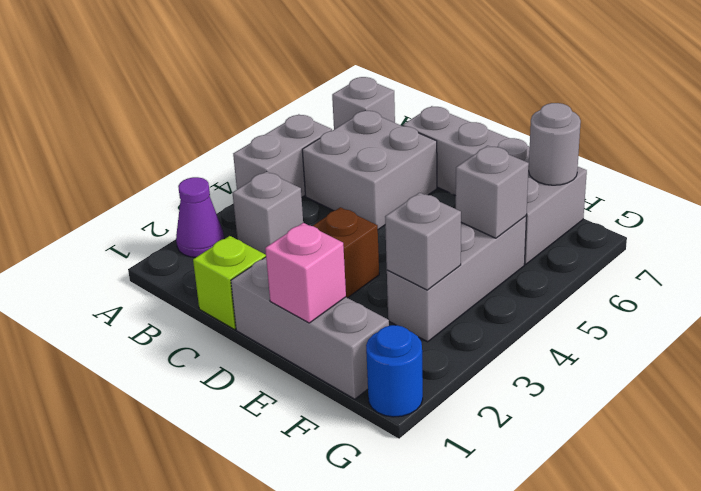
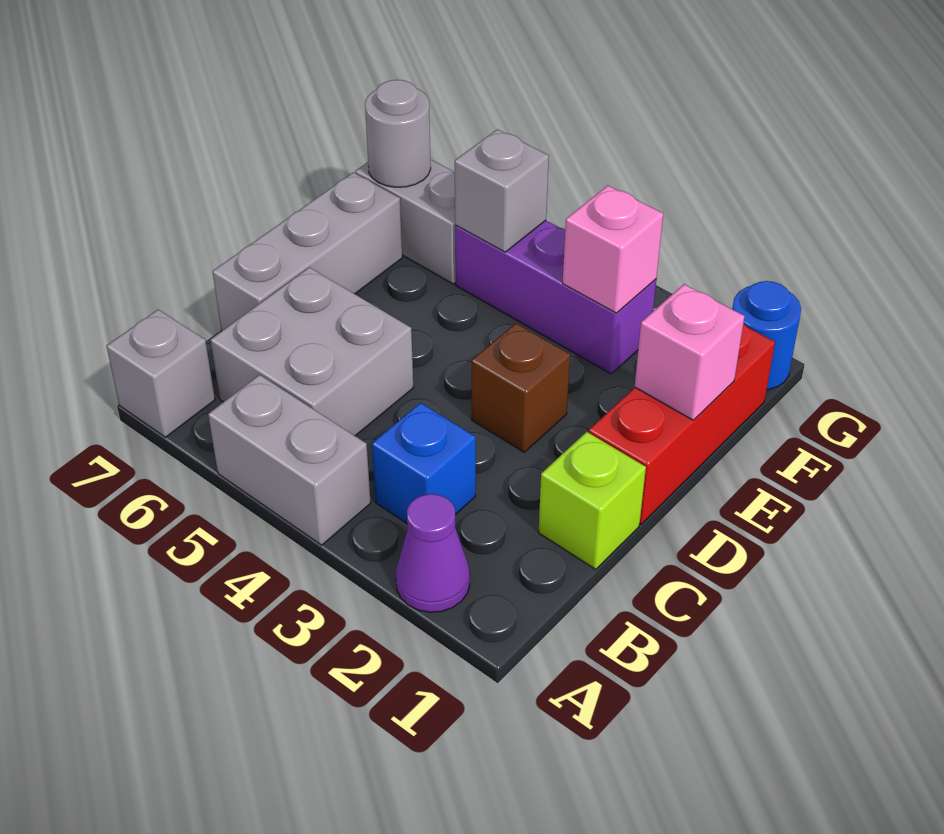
grey 1x1 brick [233,171,303,255] -> blue 1x1 brick [372,403,476,523]
grey 1x3 brick [231,257,389,399] -> red 1x3 brick [589,324,775,524]
grey 1x3 brick [387,216,526,342] -> purple 1x3 brick [455,220,656,374]
grey 1x1 brick [385,193,461,290] -> pink 1x1 brick [563,186,663,313]

